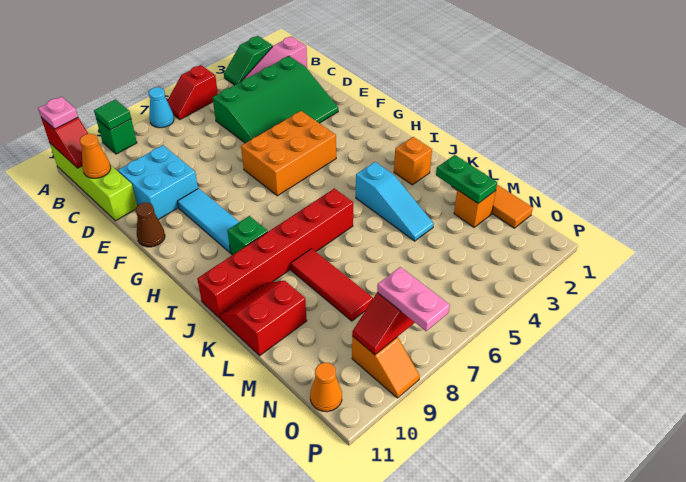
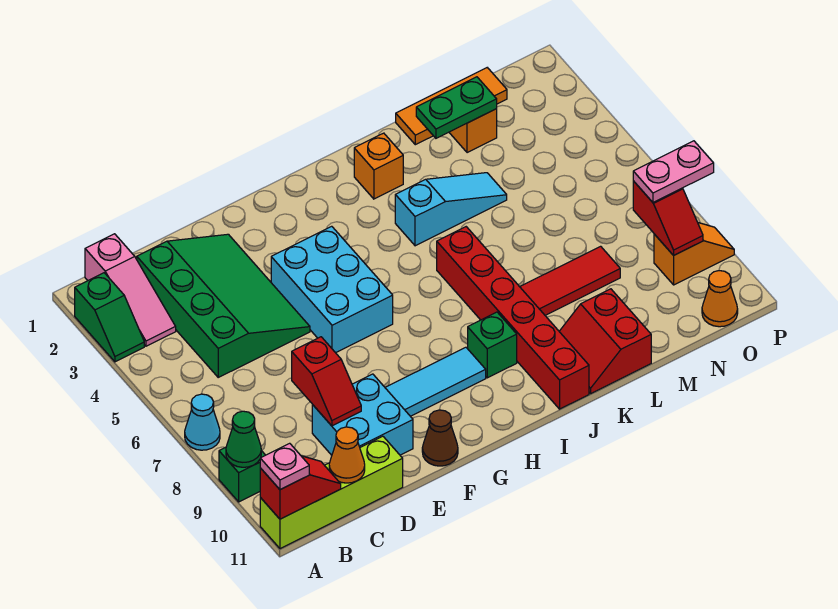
red 1x2 slope [167,65,218,119] -> red 1x2 slope moved to [292,337,361,426]
green 1x1 tile [94,99,131,130] -> green 1x1 cone [226,411,261,467]
orange 2x3 brick [241,111,336,196] -> cyan 2x3 brick [271,226,393,353]

